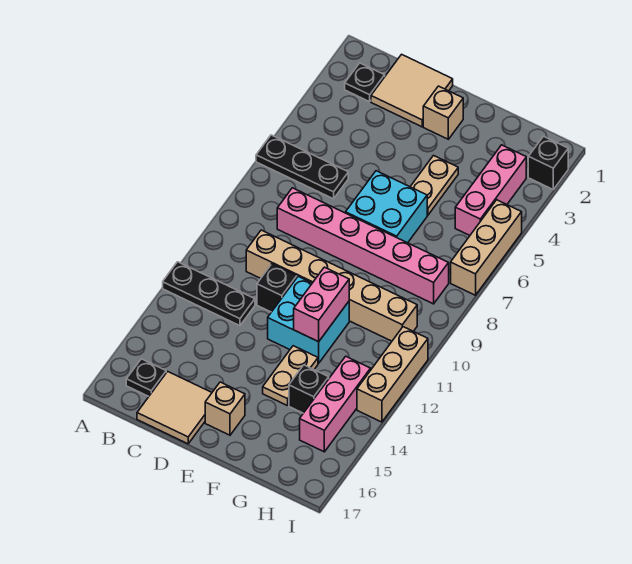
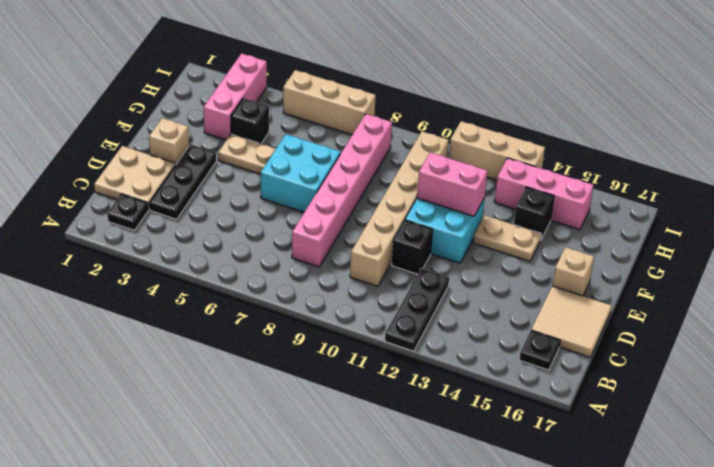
black 1x3 plate [256,135,348,199] -> black 1x3 plate moved to [150,144,216,219]
tan 2x2 tile [371,54,453,127] -> tan 2x2 plate [94,146,175,210]
pink 1x3 brick [455,145,526,235] -> pink 1x3 brick turned to [204,54,267,140]
black 1x1 brick [528,136,568,189] -> black 1x1 brick moved to [231,98,269,144]

